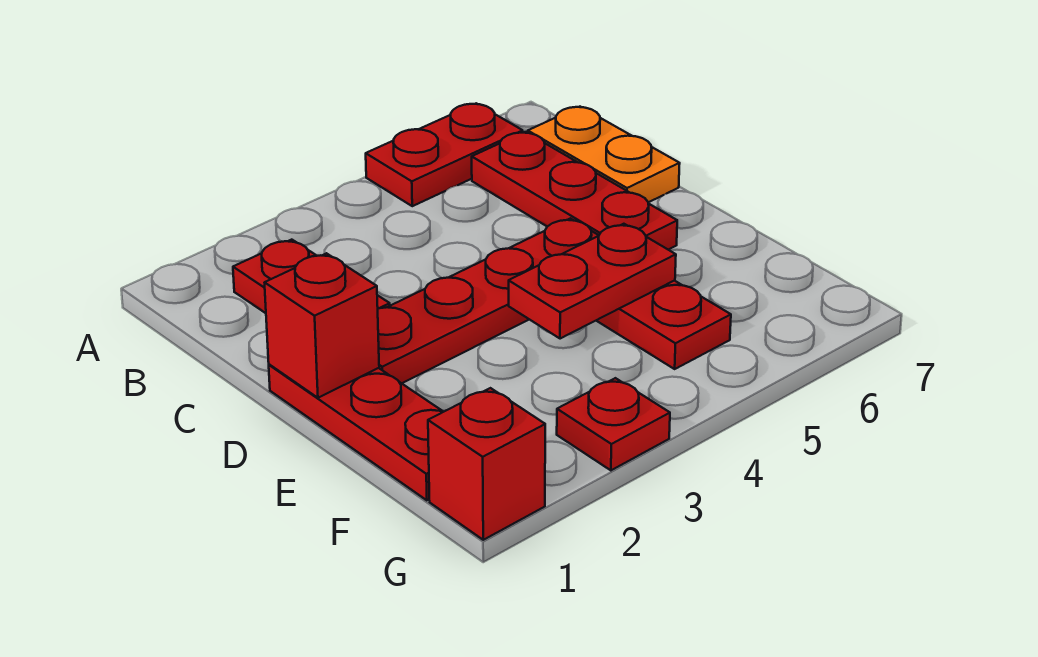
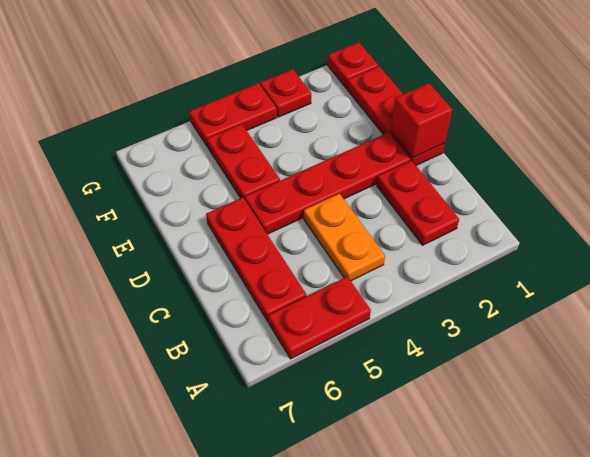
orange 1x2 plate [528,107,680,202] -> orange 1x2 plate moved to [304,194,385,281]
red 1x2 plate [509,224,676,339] -> red 1x2 plate moved to [189,83,277,147]
red 1x1 brick [428,388,545,540] -> red 1x1 plate [328,43,378,88]

